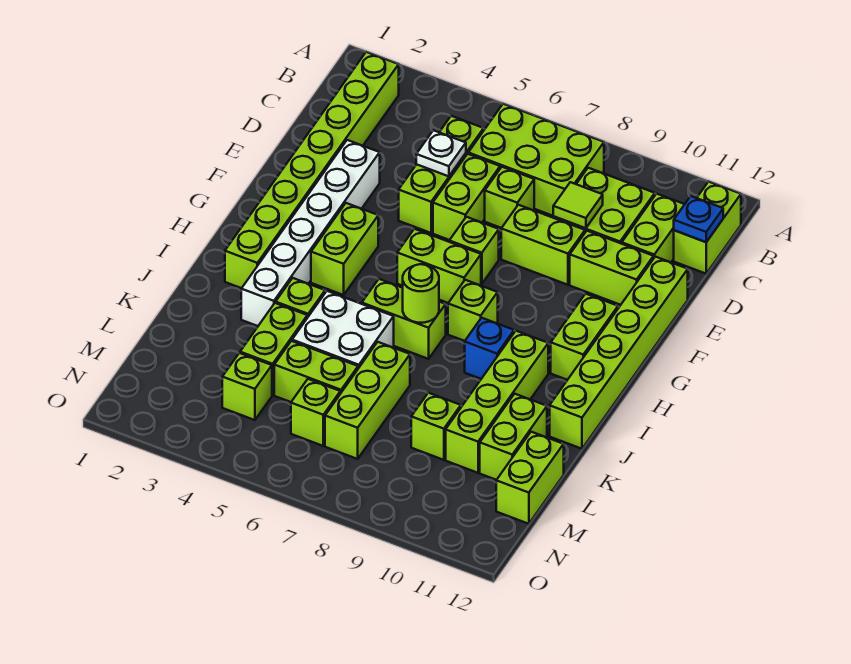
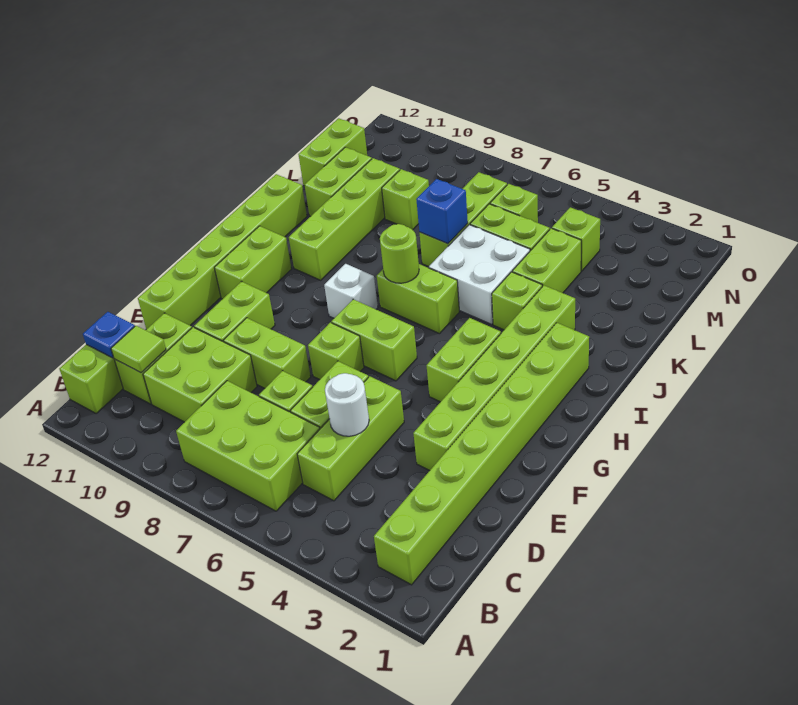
white 1x1 plate [416,130,466,176] -> white 1x1 round brick [325,373,369,436]
lime 1x1 tile [553,182,603,228] -> lime 1x1 tile moved to [111,326,166,373]
white 1x6 brick [241,140,380,326] -> lime 1x6 brick [413,286,575,471]
lime 1x2 brick [570,231,654,305] -> lime 1x2 brick turned to [194,281,275,342]
lime 1x1 brick [448,280,498,341] -> white 1x1 brick [324,264,378,318]
blue 1x1 brick [465,318,514,379] -> blue 1x1 brick moved to [416,179,468,244]

